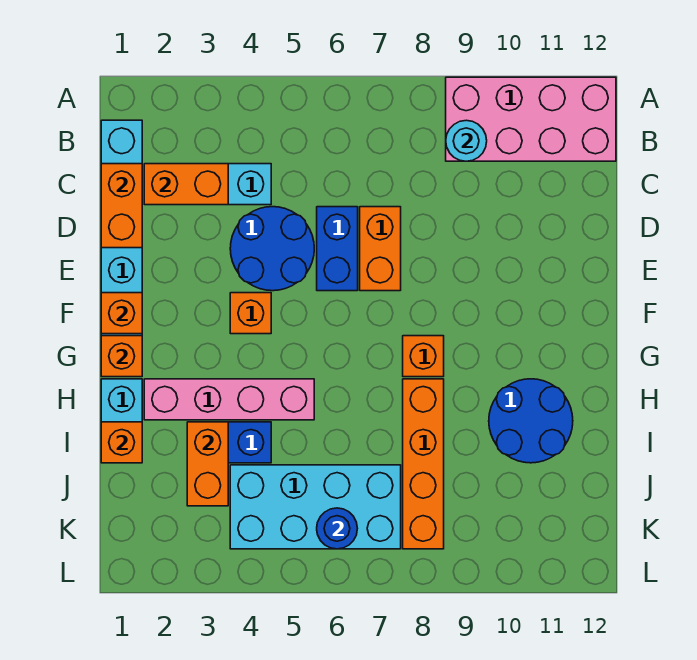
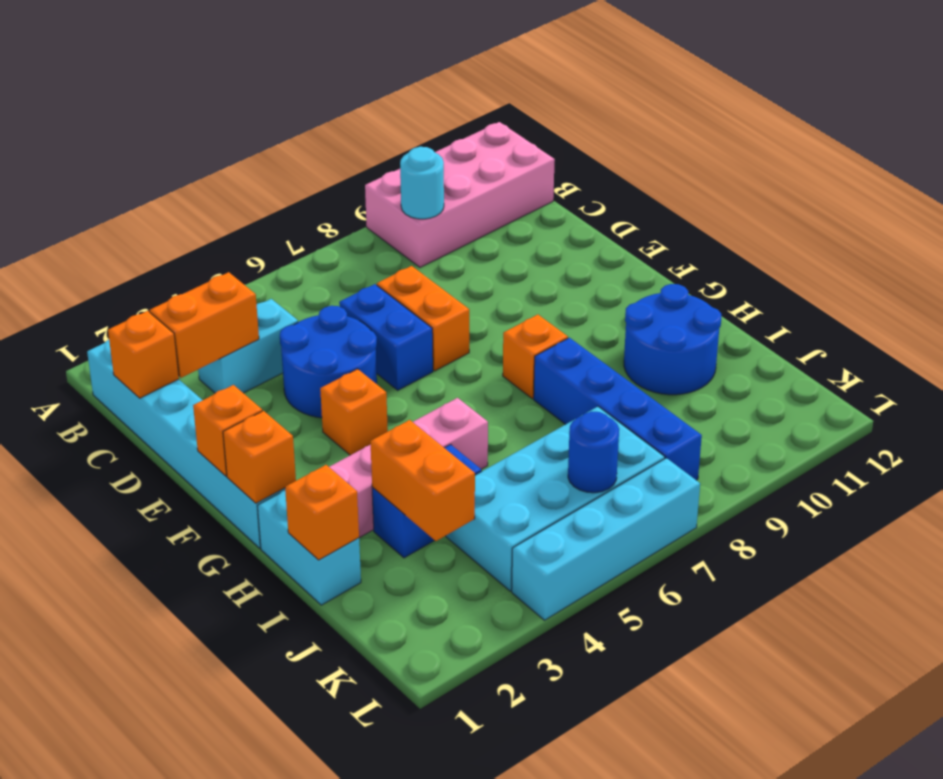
orange 1x2 brick [101,164,142,248] -> orange 1x1 brick [108,311,179,398]
orange 1x4 brick [403,379,444,549] -> blue 1x4 brick [534,338,702,480]
none -> cyan 1x4 brick [512,458,700,620]

